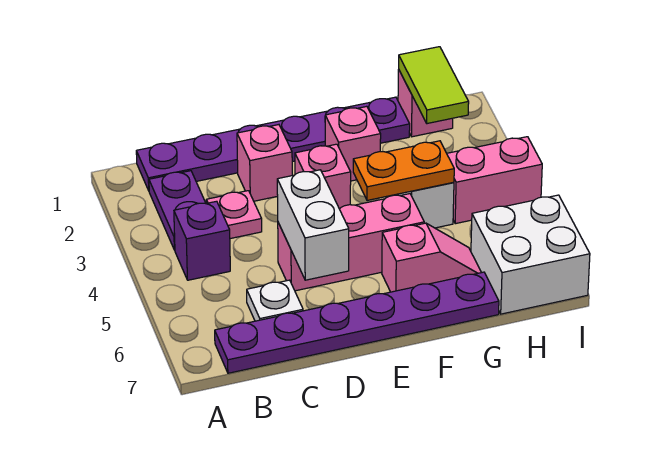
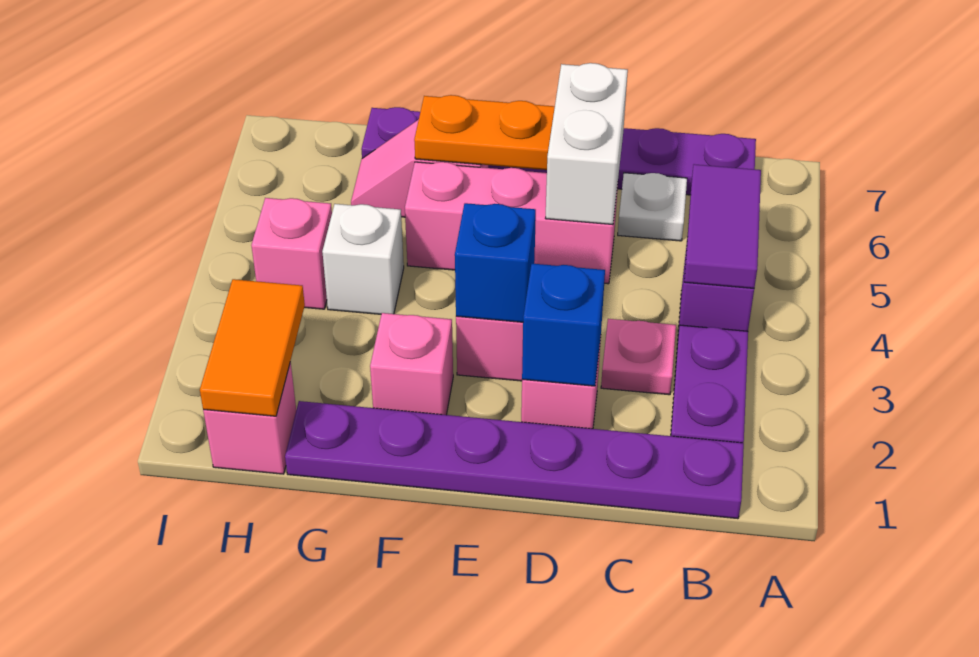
none -> purple 1x2 tile [684,164,761,288]
none -> blue 1x1 brick [522,264,605,386]
none -> blue 1x1 brick [455,203,536,322]
orange 1x2 plate [353,141,454,200] -> orange 1x2 plate moved to [414,95,555,170]
lime 1x2 tile [399,47,469,124] -> orange 1x2 tile [200,279,305,416]
pink 1x2 brick [447,137,542,224] -> pink 1x1 brick [251,198,332,309]
white 2x2 brick [471,195,590,314] -> none

